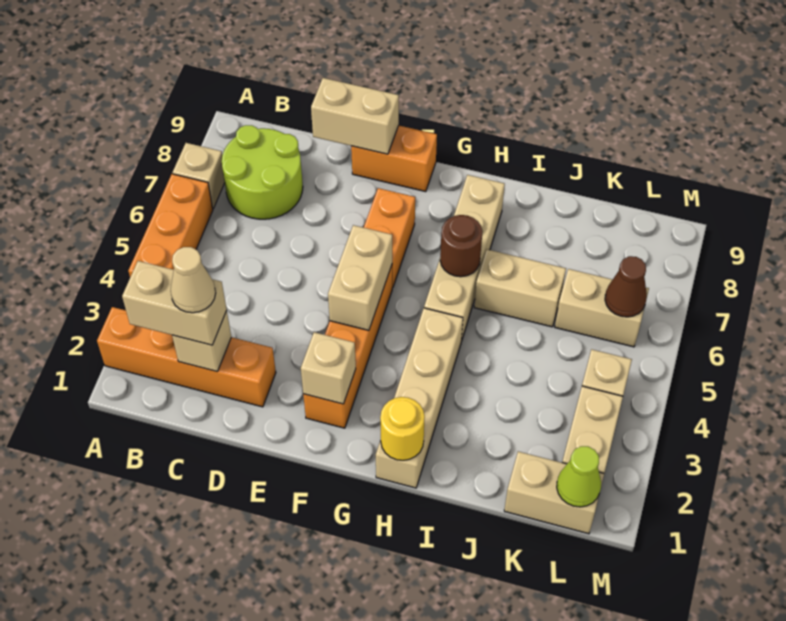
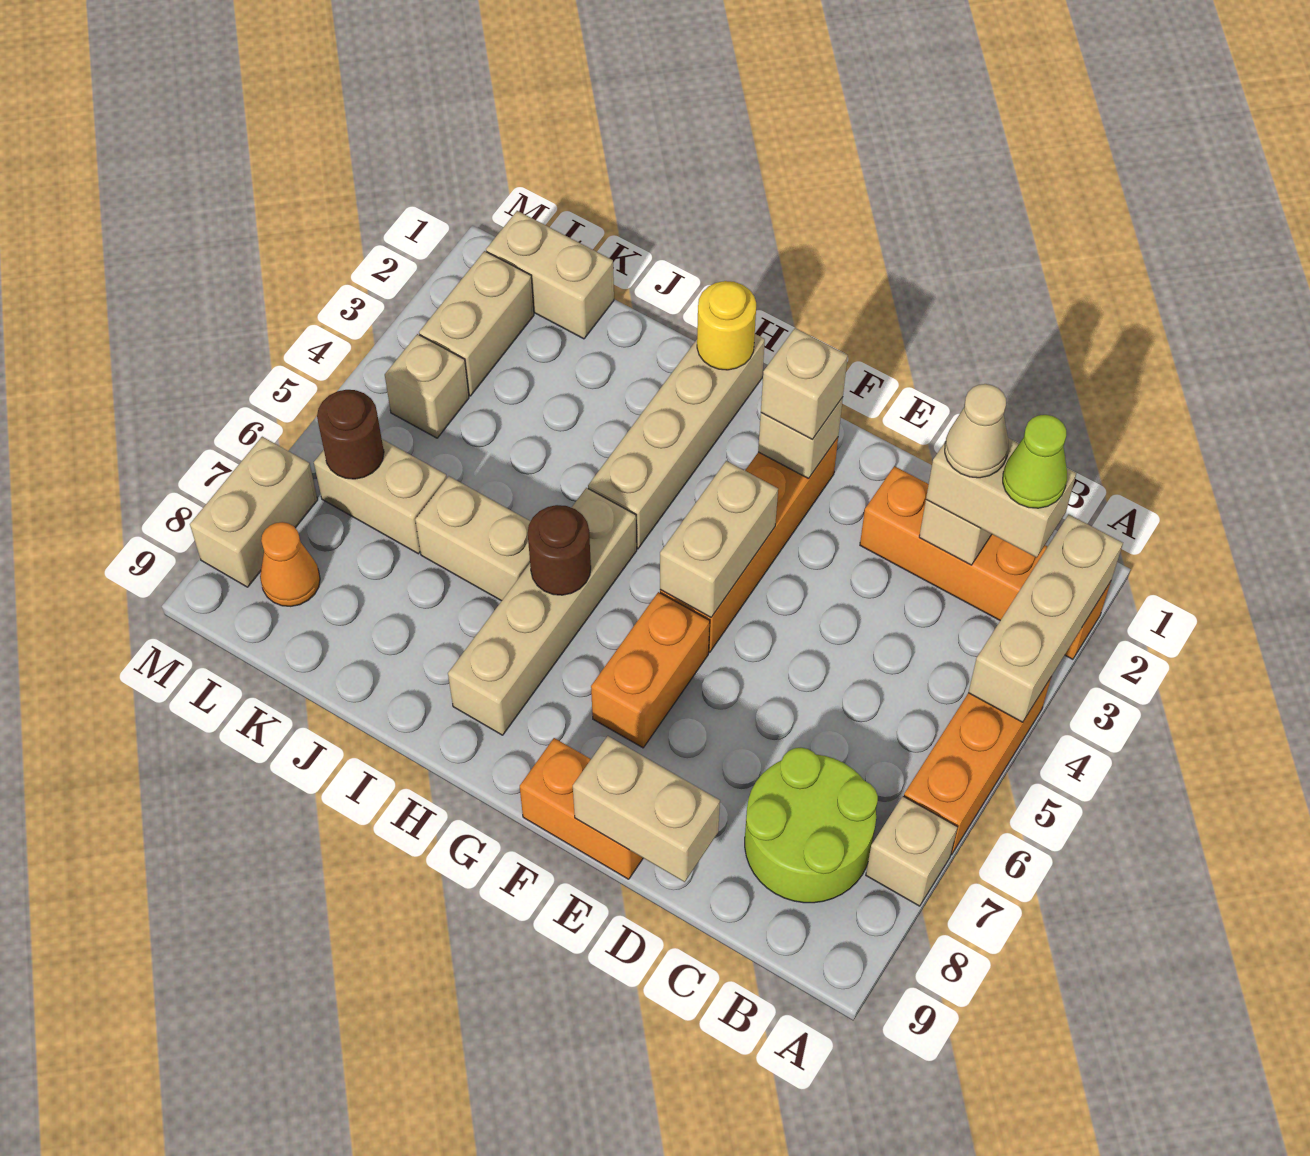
none -> tan 1x3 brick [968,515,1123,722]
none -> tan 1x1 brick [761,328,848,439]
lime 1x1 cone [557,446,601,507] -> lime 1x1 cone moved to [1003,415,1067,508]
brown 1x1 cone [605,256,647,317] -> brown 1x1 round brick [317,390,384,479]
none -> orange 1x1 cone [260,522,320,606]
none -> tan 1x2 brick [190,437,318,587]

